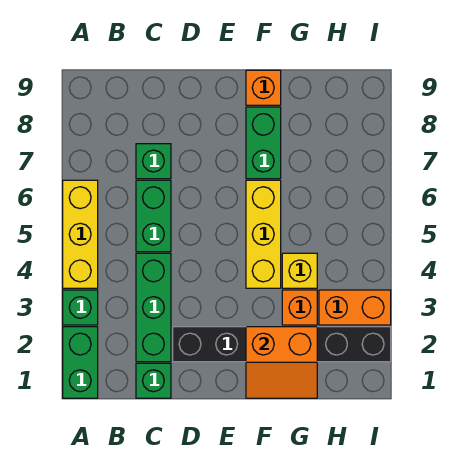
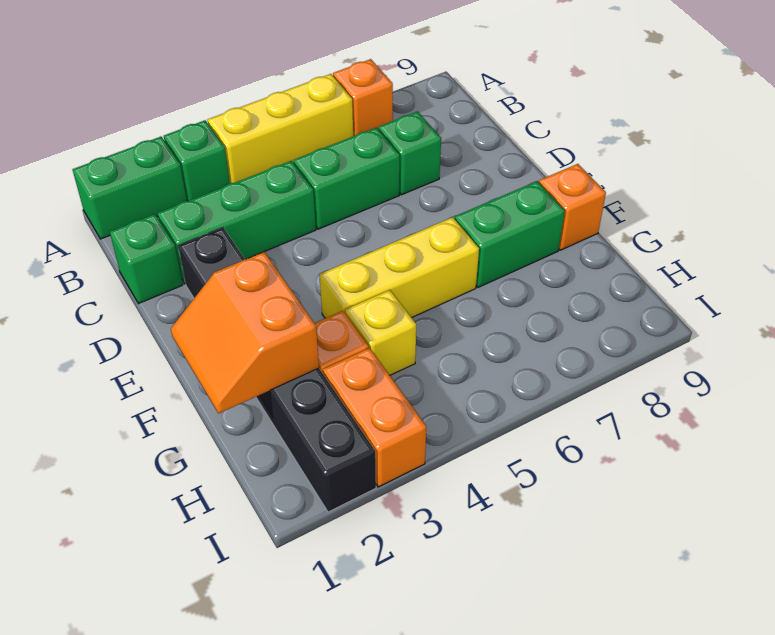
none -> orange 1x1 brick [333,59,393,136]

